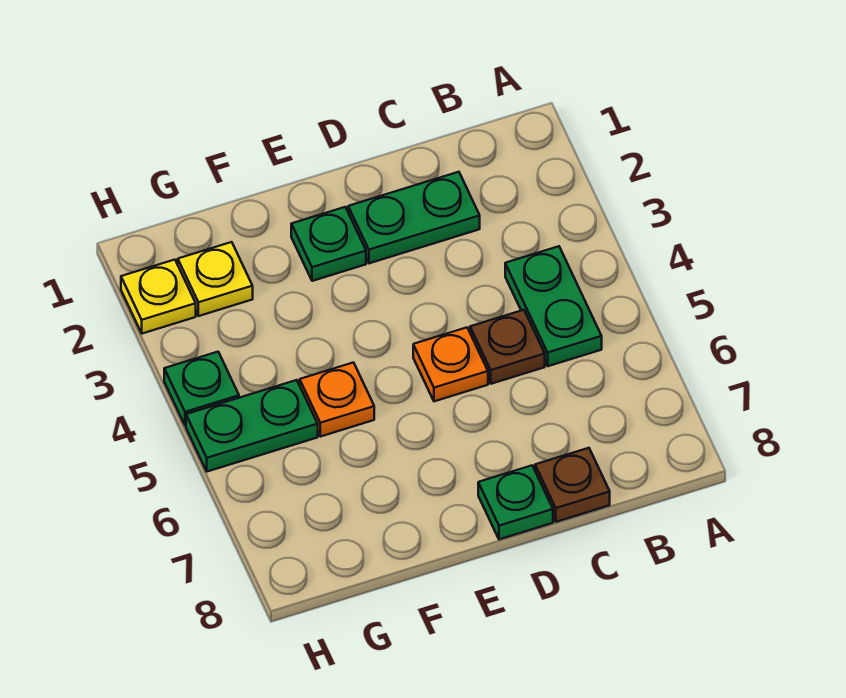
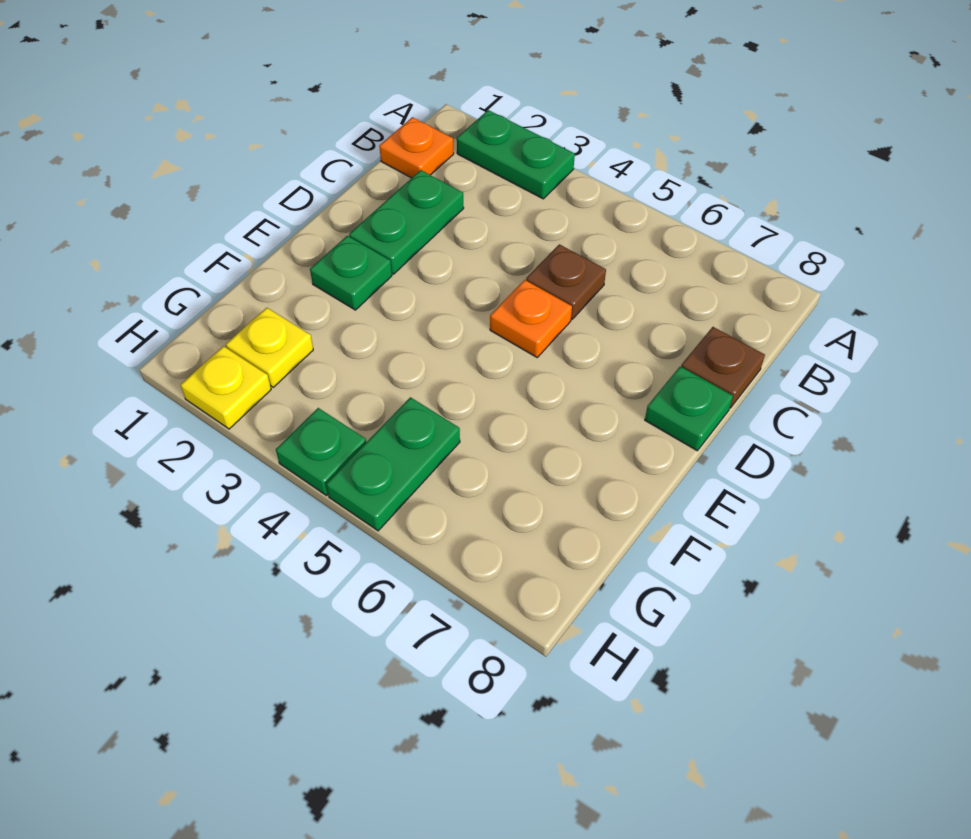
green 1x2 plate [505,246,602,366] -> green 1x2 plate moved to [457,110,575,199]
orange 1x1 plate [300,363,374,437] -> orange 1x1 plate moved to [379,117,454,178]

